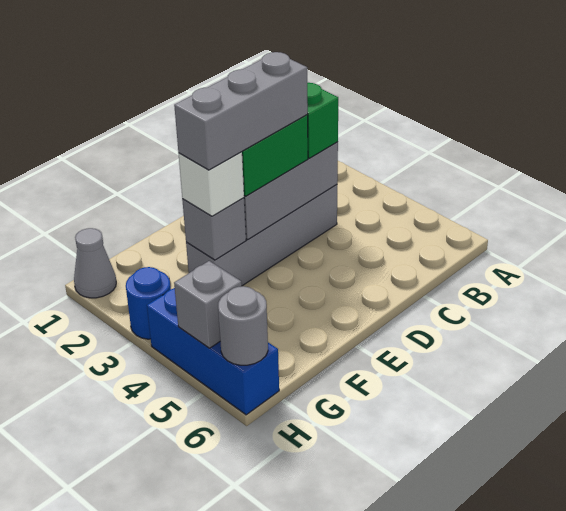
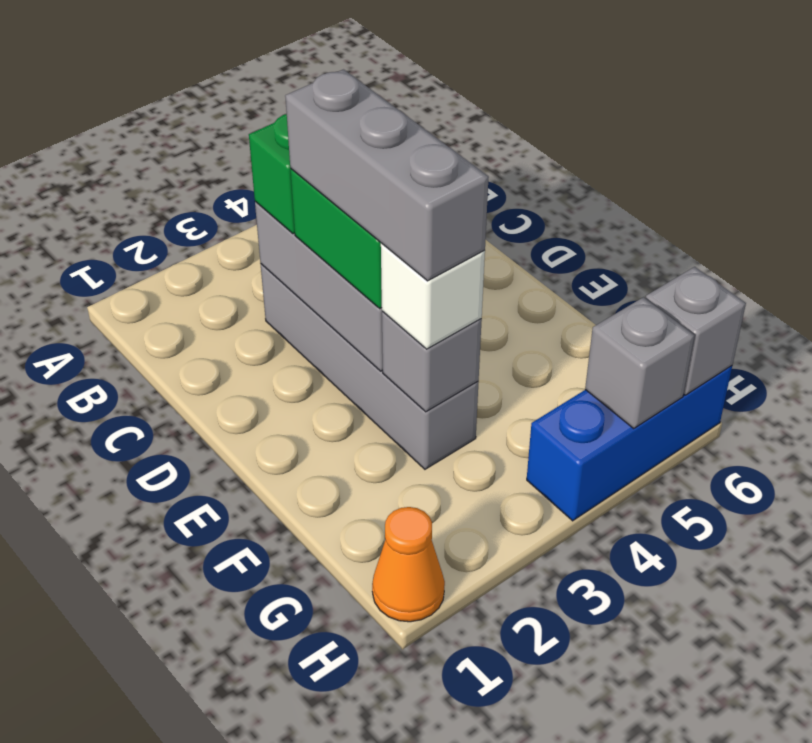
grey 1x1 cone [74,228,116,298] -> orange 1x1 cone [372,507,445,622]
blue 1x1 round brick [126,267,171,339] -> none
grey 1x1 round brick [218,286,268,365] -> grey 1x1 brick [646,267,746,395]

